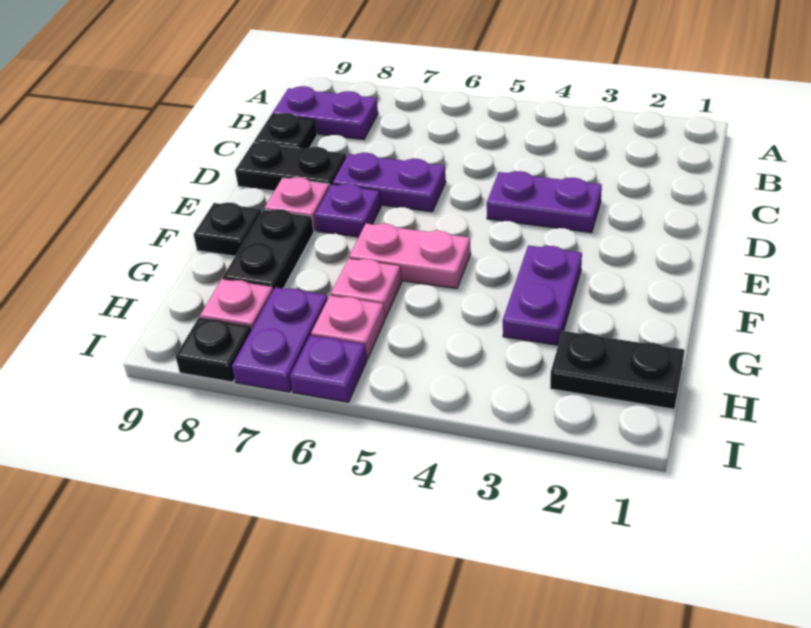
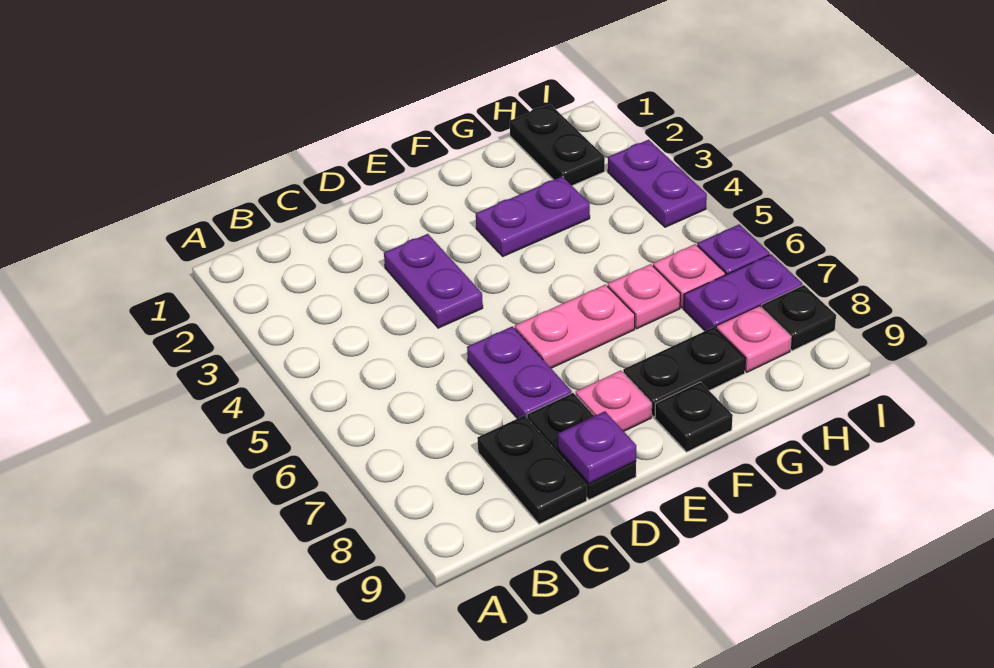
purple 1x2 plate [272,86,378,140] -> purple 1x2 plate moved to [608,140,707,227]
black 1x1 plate [254,113,317,149] -> black 1x2 plate [477,416,587,524]
purple 1x1 plate [315,184,381,237] -> purple 1x1 plate moved to [558,411,636,484]
pink 1x2 plate [349,223,471,289] -> pink 1x2 plate turned to [515,285,635,368]

